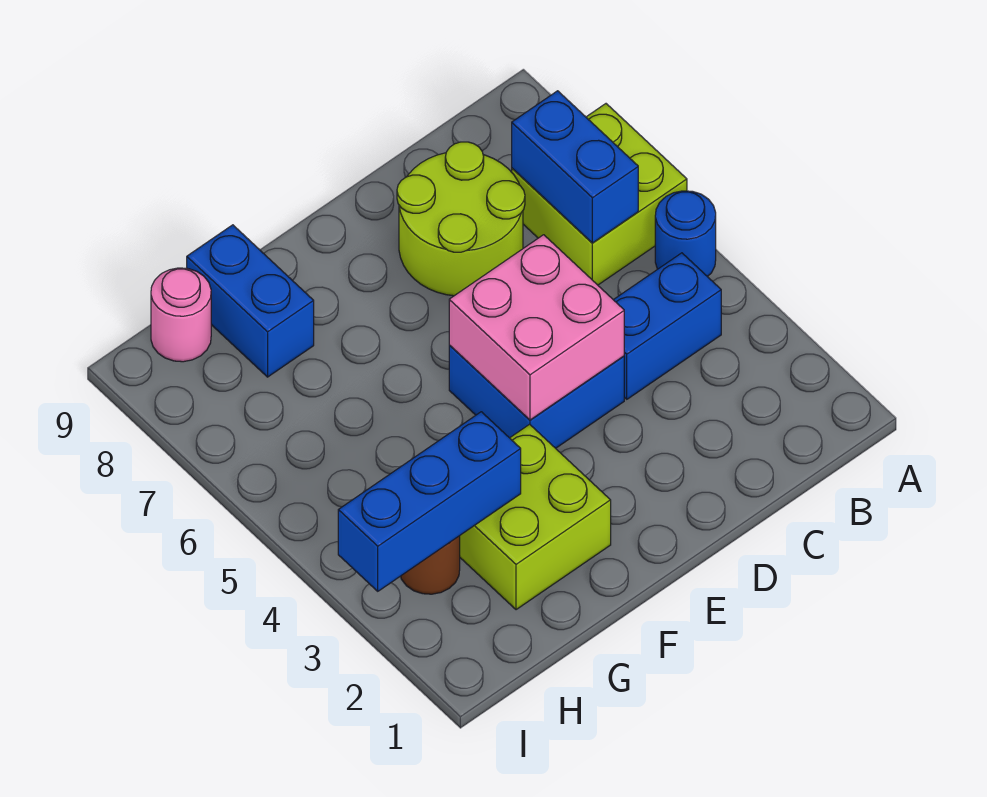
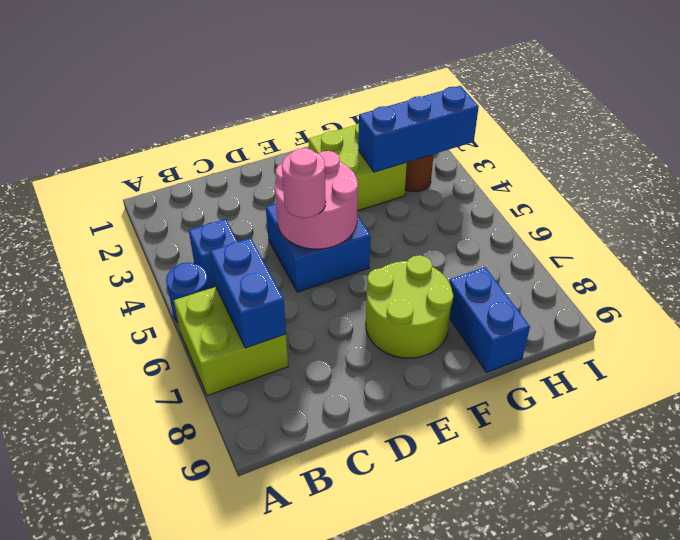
blue 1x2 brick [614,253,721,399] -> blue 1x1 brick [189,219,238,288]
lime 2x2 round brick [397,142,525,296] -> lime 2x2 round brick moved to [366,255,453,358]
pink 2x2 brick [449,235,624,420] -> pink 2x2 round brick [275,151,358,249]
pink 1x1 round brick [151,268,211,362] -> pink 1x1 round brick moved to [282,148,326,218]

